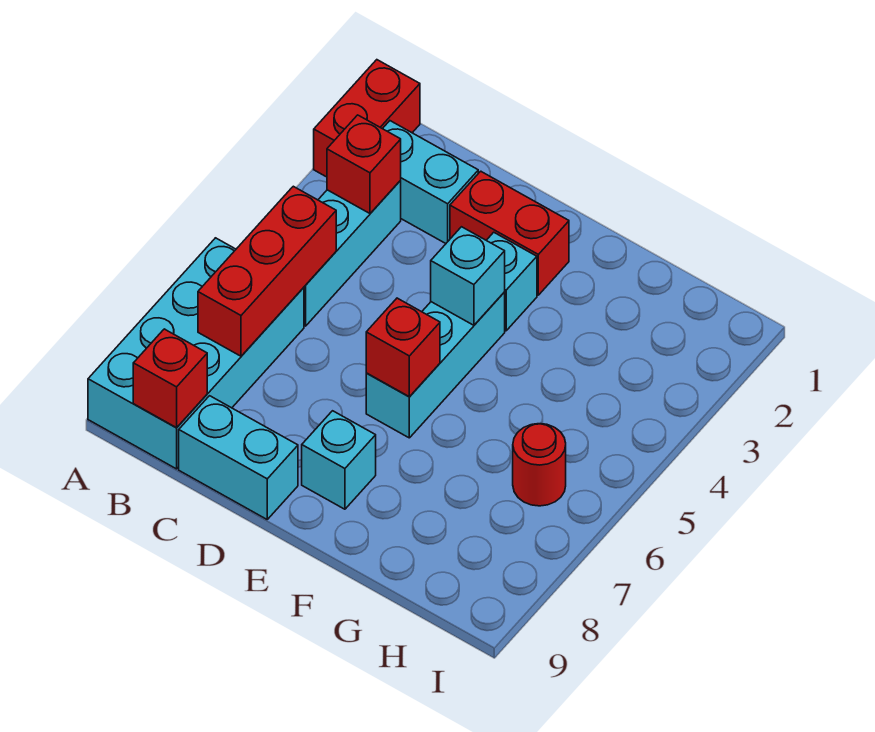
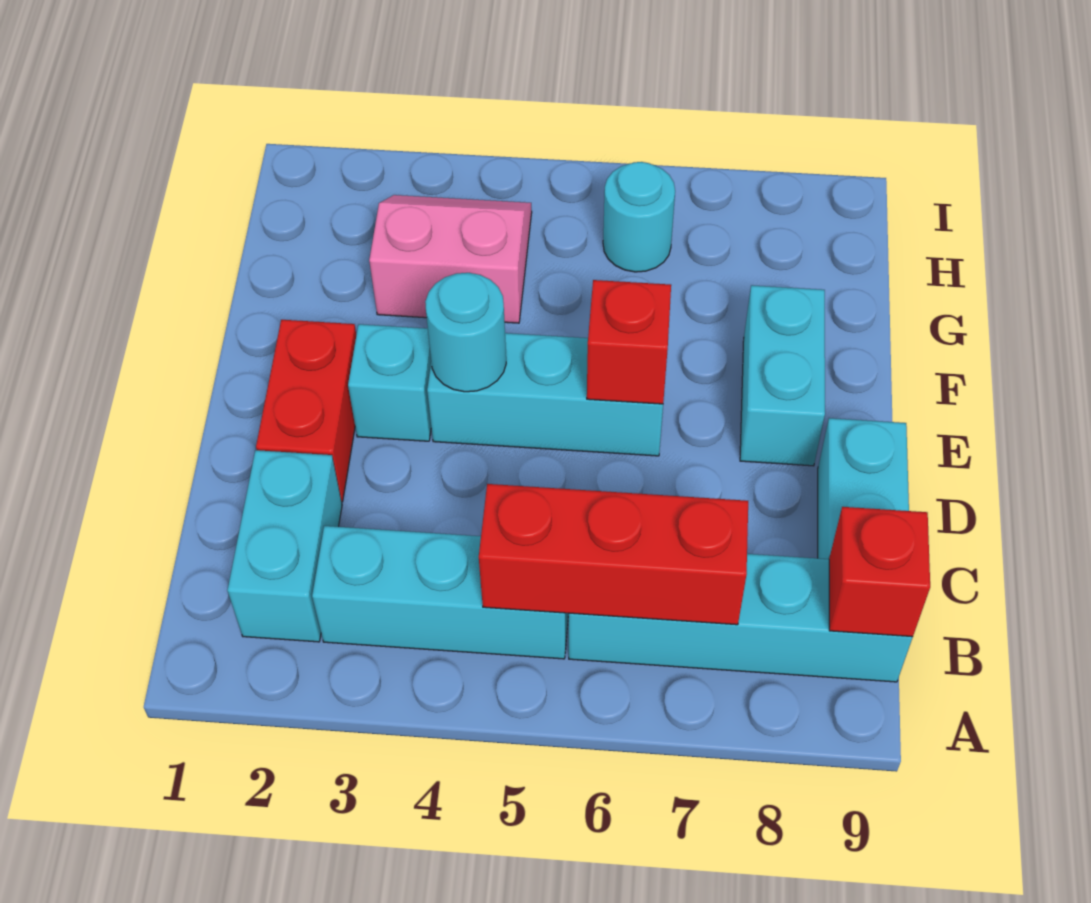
red 1x2 brick [314,60,420,177] -> none
cyan 2x4 brick [88,238,304,469] -> cyan 1x4 brick [569,554,913,682]
red 1x1 brick [327,115,401,213] -> none
cyan 1x1 brick [431,227,505,325] -> cyan 1x1 round brick [425,273,506,392]
cyan 1x1 brick [302,411,376,509] -> cyan 1x2 brick [740,285,825,466]
none -> pink 2x2 slope [369,195,532,323]
red 1x1 round brick [513,424,566,506] -> cyan 1x1 round brick [603,162,675,272]

